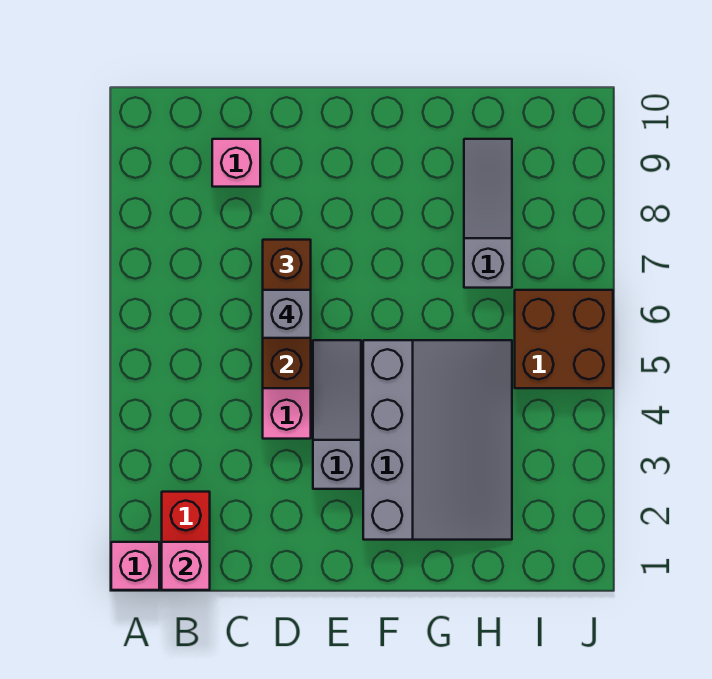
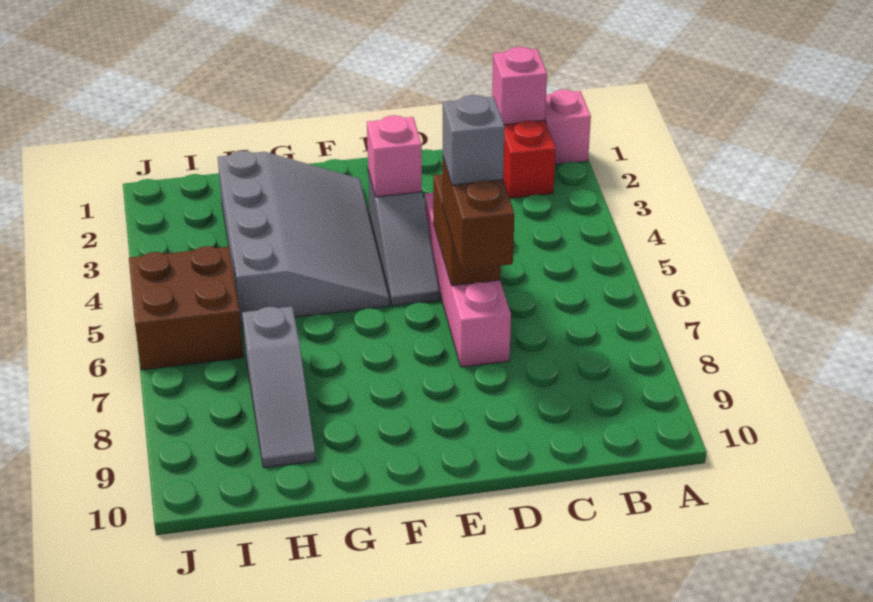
pink 1x1 brick [212,139,260,187] -> pink 1x1 brick moved to [367,115,422,197]
grey 3x4 slope [363,340,512,540] -> grey 3x4 slope turned to [218,151,390,324]

